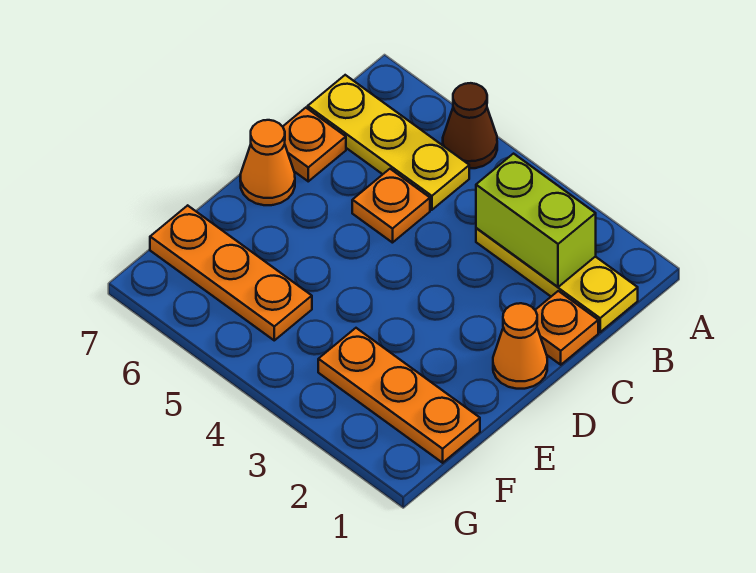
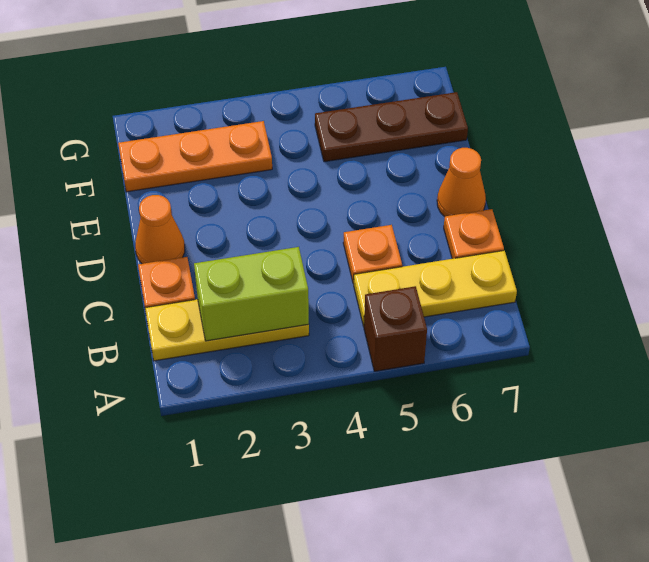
brown 1x1 cone [443,83,497,168] -> brown 1x1 brick [364,286,427,371]
orange 1x3 plate [150,205,312,340] -> brown 1x3 plate [315,92,468,162]

